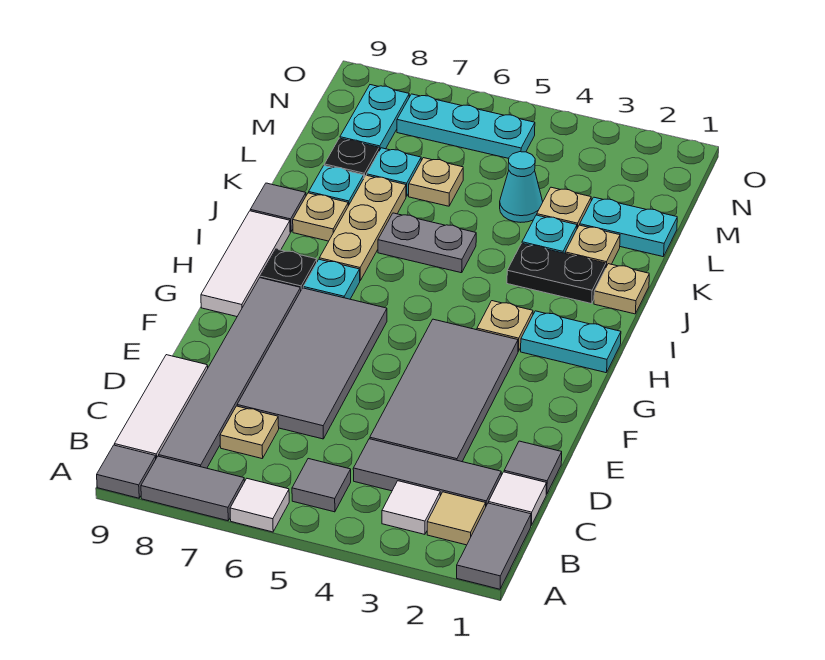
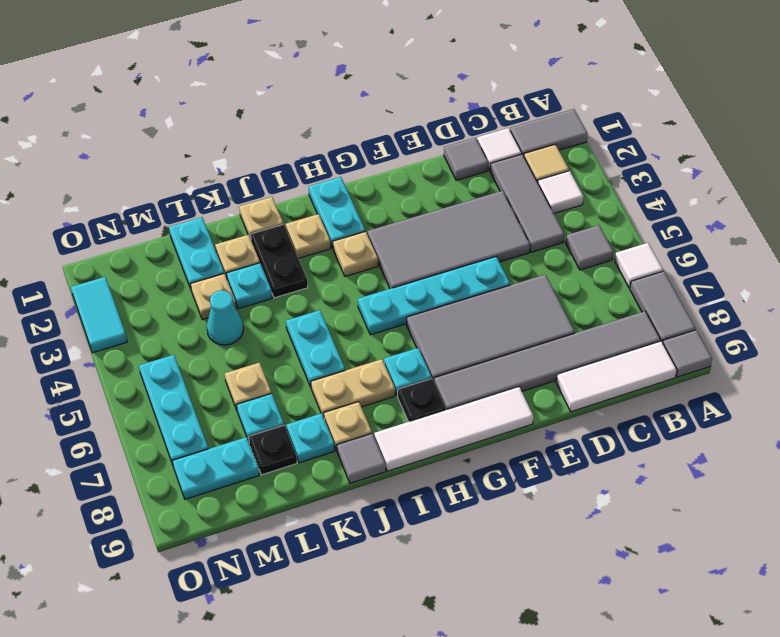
tan 1x1 plate [220,406,279,459] -> tan 1x1 plate moved to [286,214,331,258]
none -> cyan 1x4 plate [358,257,510,335]
white 1x3 tile [201,211,290,317] -> white 1x4 tile [374,387,534,471]
tan 1x3 plate [319,175,406,280] -> tan 1x2 plate [311,359,395,417]
grey 1x2 plate [378,213,476,273] -> cyan 1x2 plate [286,310,345,387]
none -> cyan 1x2 tile [71,277,127,353]

